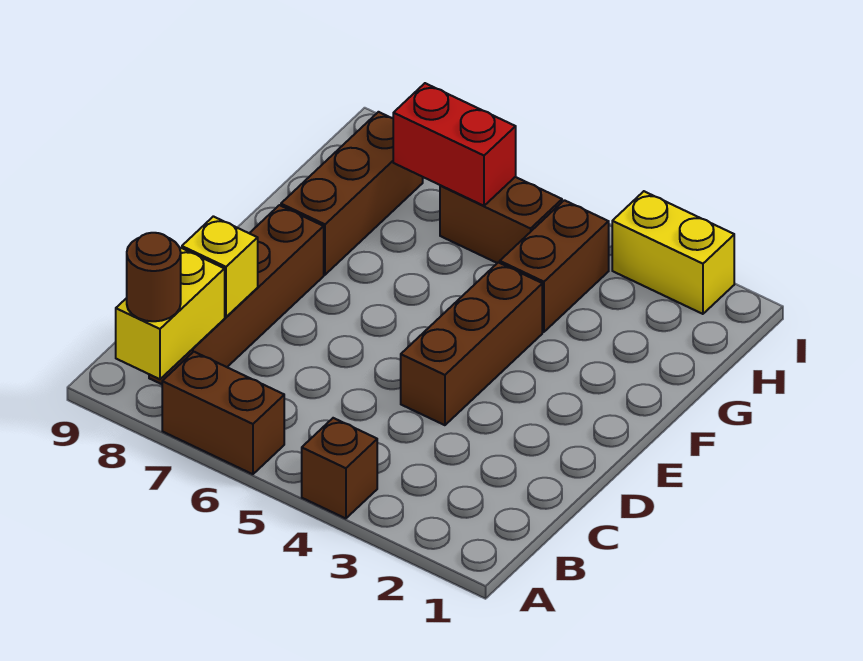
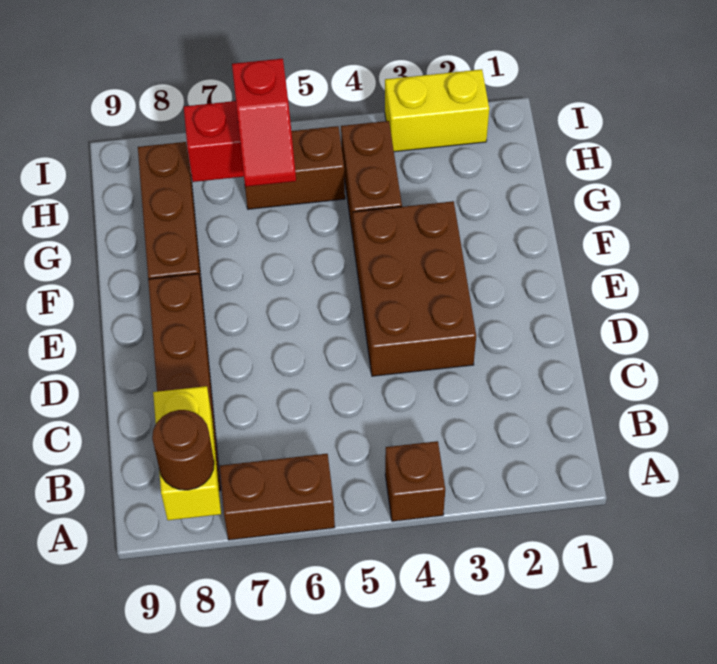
yellow 1x1 brick [182,216,258,317] -> none
brown 1x3 brick [401,262,542,425] -> brown 2x3 brick [353,201,476,376]
none -> red 1x2 slope [232,59,296,187]

